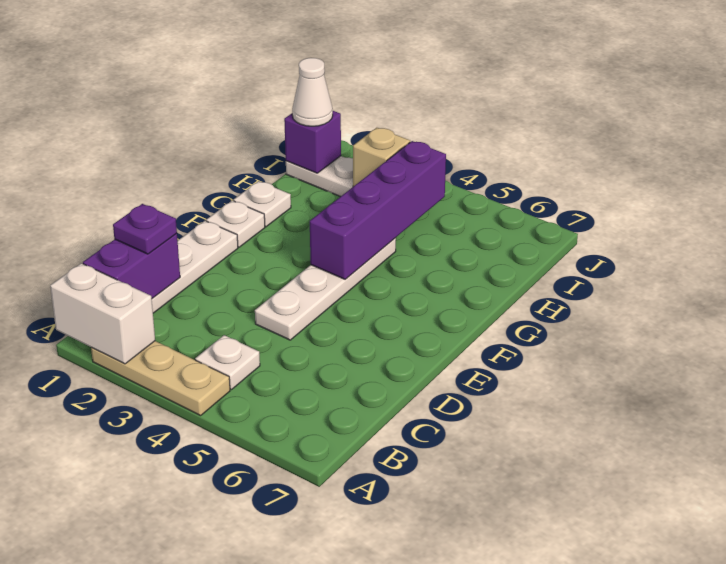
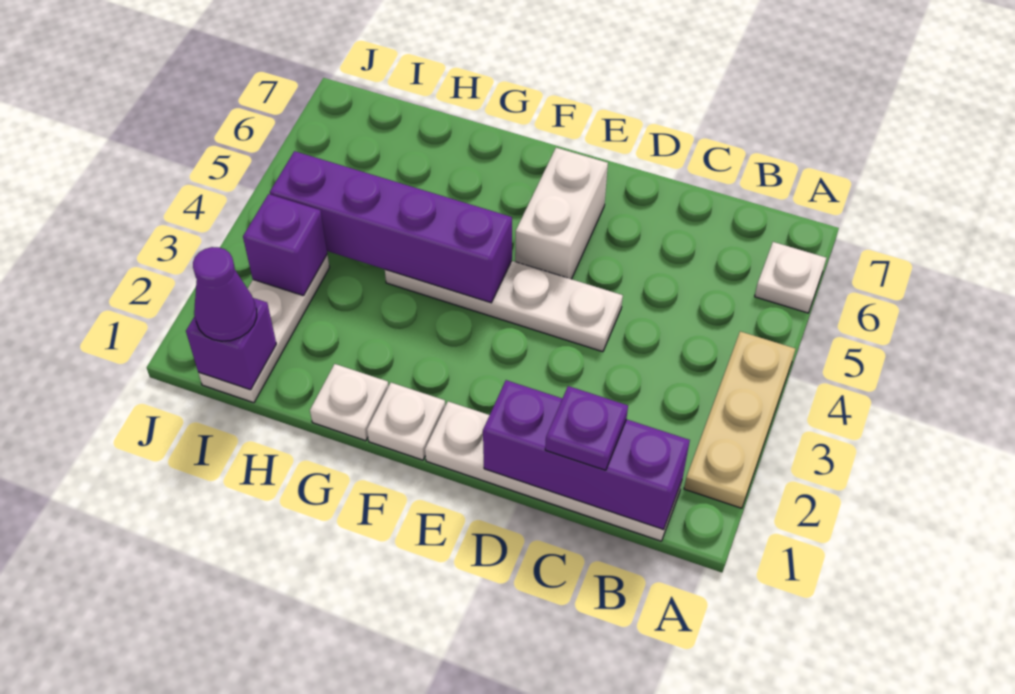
white 1x2 brick [50,263,155,364] -> white 1x2 brick moved to [515,148,608,279]
purple 1x2 brick [83,233,180,298] -> purple 1x3 brick [483,380,690,530]
white 1x1 plate [195,335,260,390] -> white 1x1 plate moved to [755,242,826,313]
white 1x1 cone [292,58,333,126] -> purple 1x1 cone [193,247,257,341]
tan 1x1 brick [353,128,410,187] -> purple 1x1 brick [243,194,327,296]

